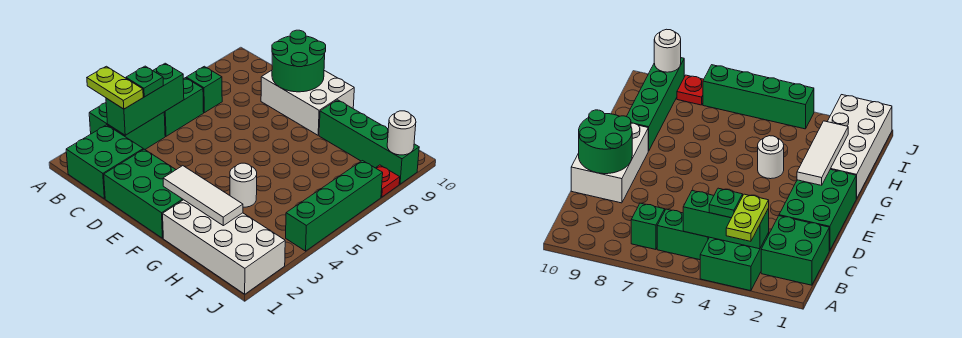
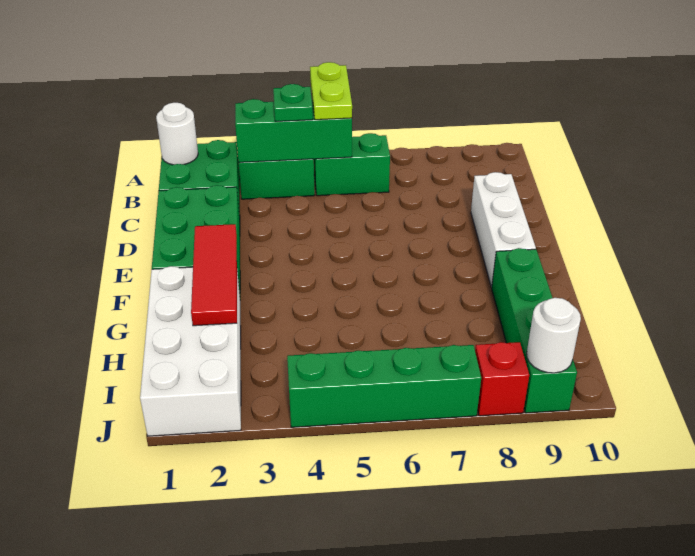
lime 1x2 plate [87,66,143,109] -> lime 1x2 plate moved to [310,62,352,120]
green 1x1 brick [186,66,222,113] -> none
white 2x3 brick [261,70,354,135] -> white 1x3 brick [471,172,536,288]
green 2x2 round brick [272,30,326,92] -> none
white 1x3 tile [163,166,243,226] -> red 1x3 tile [191,224,237,326]
white 1x1 round brick [230,163,257,207] -> white 1x1 round brick moved to [156,102,198,165]
red 1x1 plate [376,165,400,197] -> red 1x1 brick [475,342,529,416]

